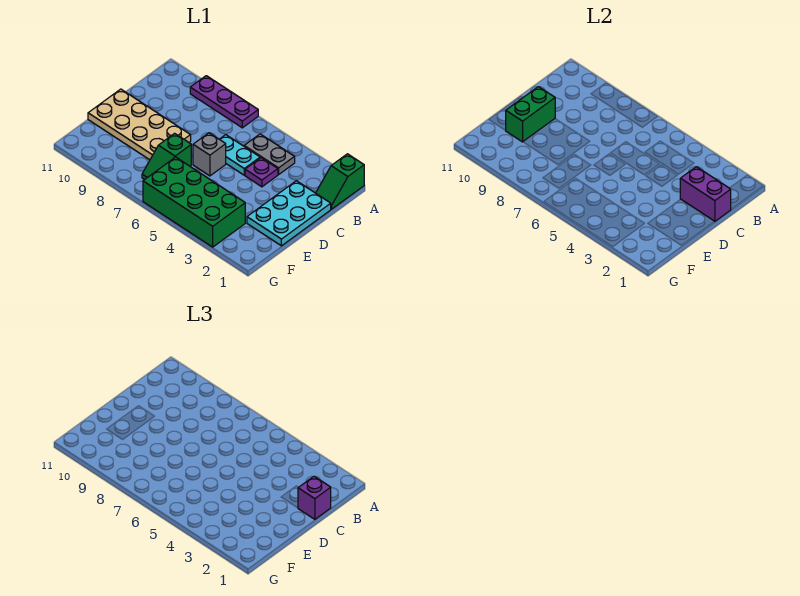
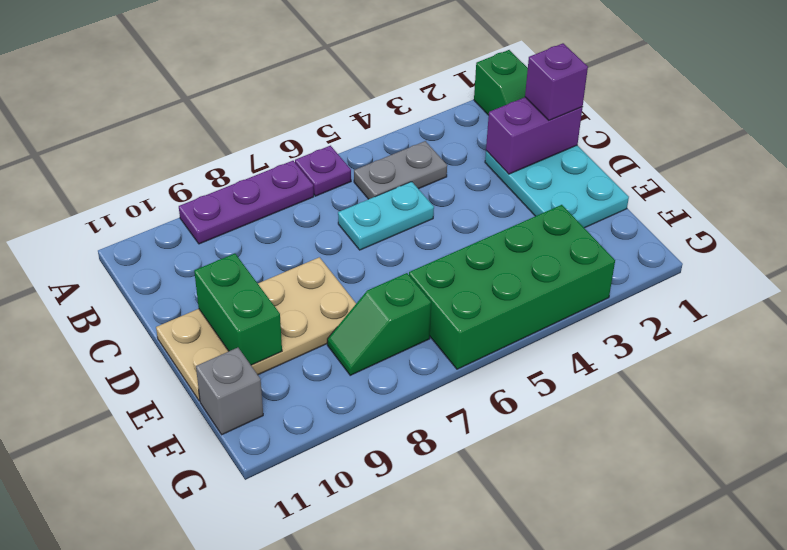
purple 1x1 plate [245,158,278,187] -> purple 1x1 plate moved to [295,146,351,196]
grey 1x1 brick [193,133,226,176] -> grey 1x1 brick moved to [196,348,263,435]
green 1x2 slope [142,133,191,180] -> green 1x2 slope turned to [327,273,431,375]

